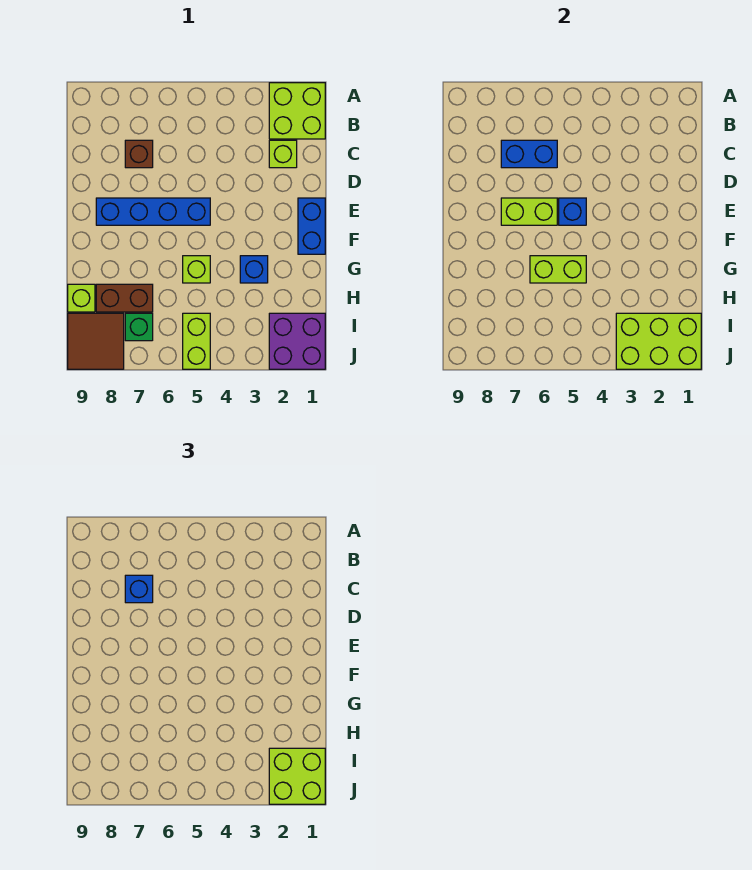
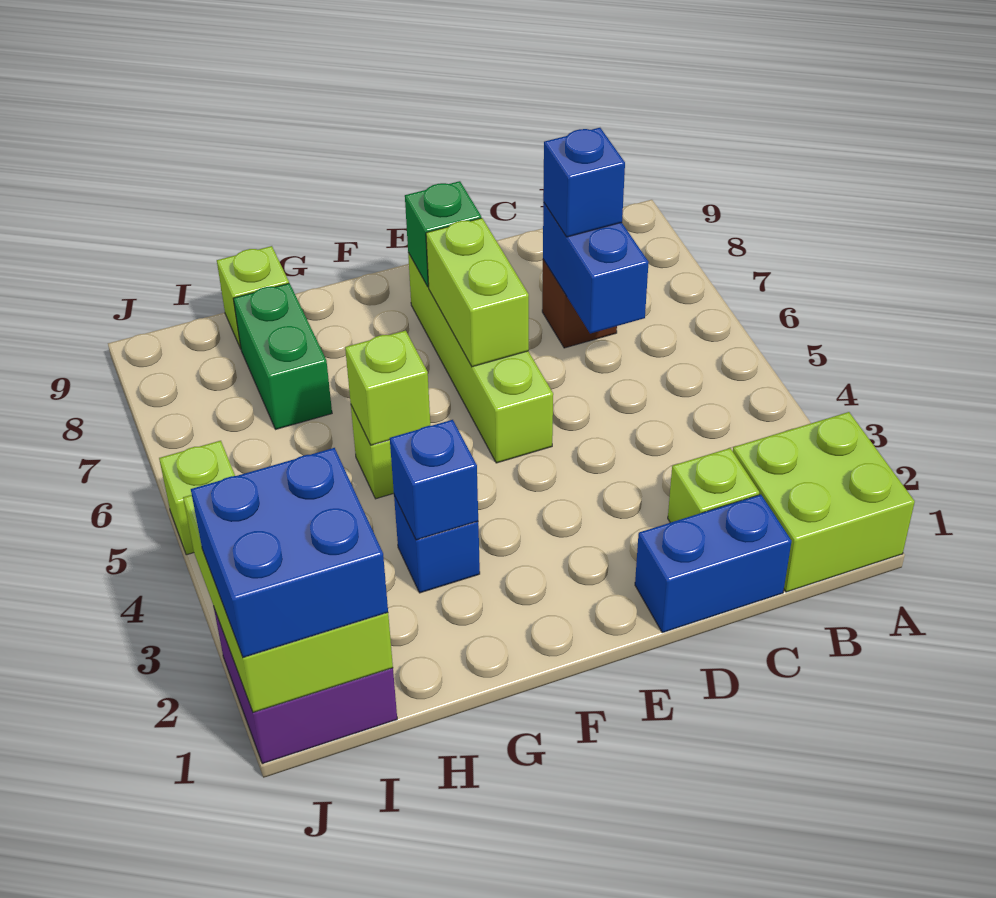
blue 1x2 brick [298,198,325,254] -> blue 1x2 brick moved to [635,495,791,633]
blue 1x4 brick [96,198,210,225] -> lime 1x4 brick [408,253,553,463]
blue 1x1 brick [559,198,586,225] -> blue 1x1 brick moved to [390,420,478,540]
lime 1x2 brick [530,256,586,283] -> lime 1x1 brick [345,330,430,445]
brown 1x2 brick [96,284,153,312] -> green 1x2 brick [233,283,332,429]
lime 2x2 brick [269,748,325,804] -> blue 2x2 brick [191,448,388,658]
lime 1x2 brick [183,313,210,369] -> lime 1x1 brick [159,441,235,555]
green 1x1 brick [125,313,153,341] -> green 1x1 brick moved to [405,181,481,287]
brown 2x2 tile [68,313,124,369] -> none

